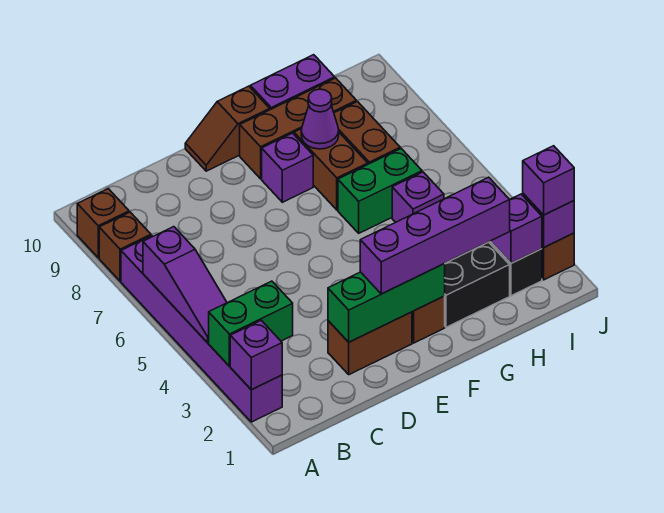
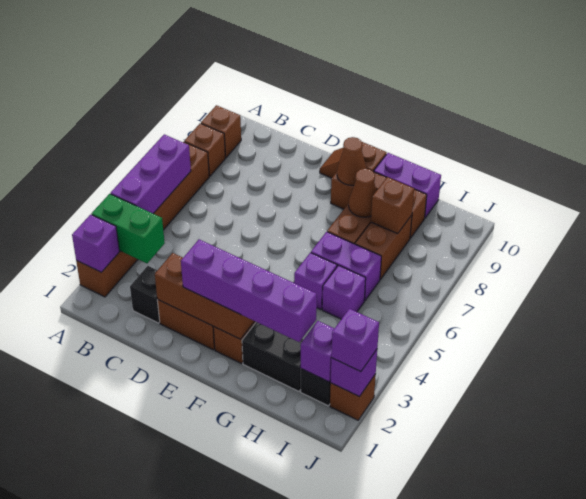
purple 1x6 brick [121,236,282,422] -> brown 1x6 brick [76,142,209,297]
purple 1x3 slope [143,227,227,343] -> purple 1x3 brick [111,134,191,213]
none -> black 1x1 brick [130,266,160,323]
green 1x3 brick [328,264,445,342] -> brown 1x3 brick [155,253,255,339]
purple 1x1 brick [262,133,313,202] -> purple 1x1 brick moved to [294,253,337,310]
none -> brown 1x1 cone [337,137,366,185]
green 1x2 brick [338,149,422,233] -> purple 1x2 brick [311,232,381,301]
purple 1x1 cone [301,89,339,149] -> brown 1x1 cone [349,169,376,217]
none -> brown 1x1 brick [371,177,414,234]

